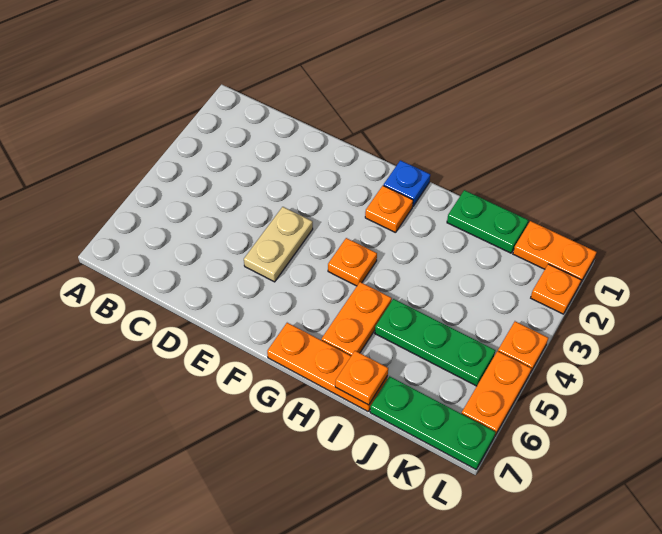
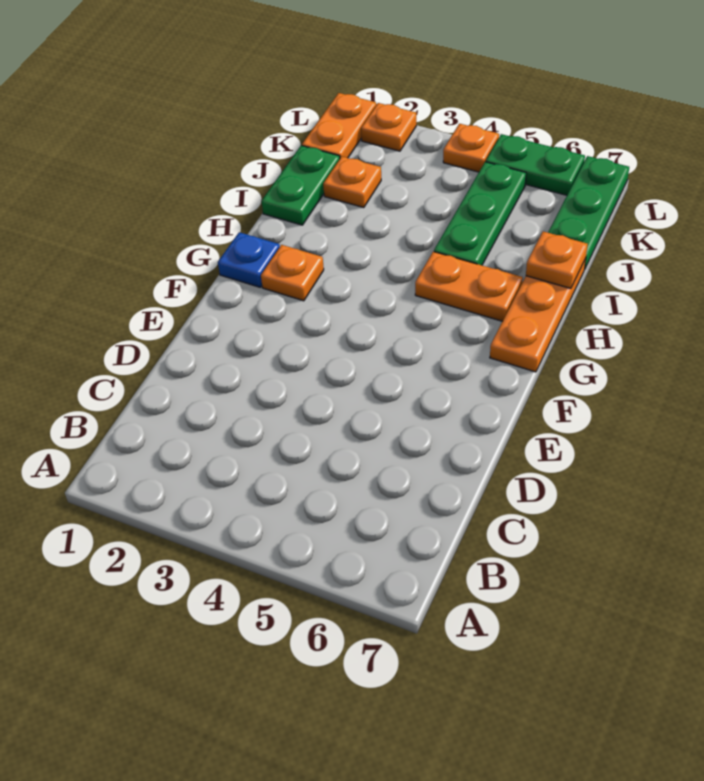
tan 1x2 plate [244,207,313,282] -> none
orange 1x1 plate [328,238,377,286] -> orange 1x1 plate moved to [323,157,381,208]
orange 1x2 plate [461,351,531,435] -> green 1x2 plate [486,134,585,195]

